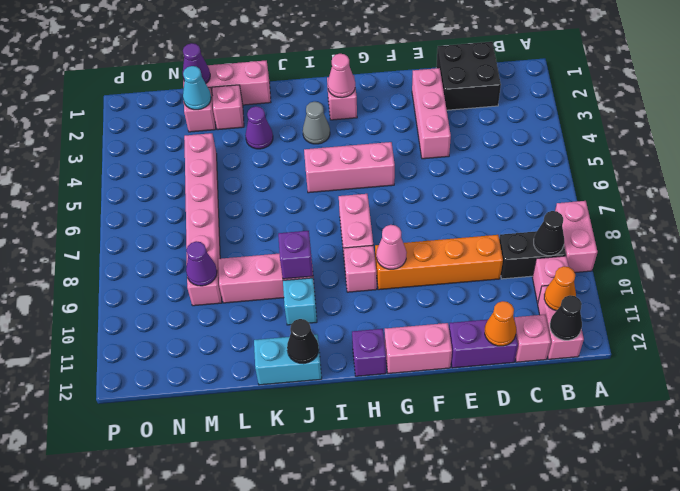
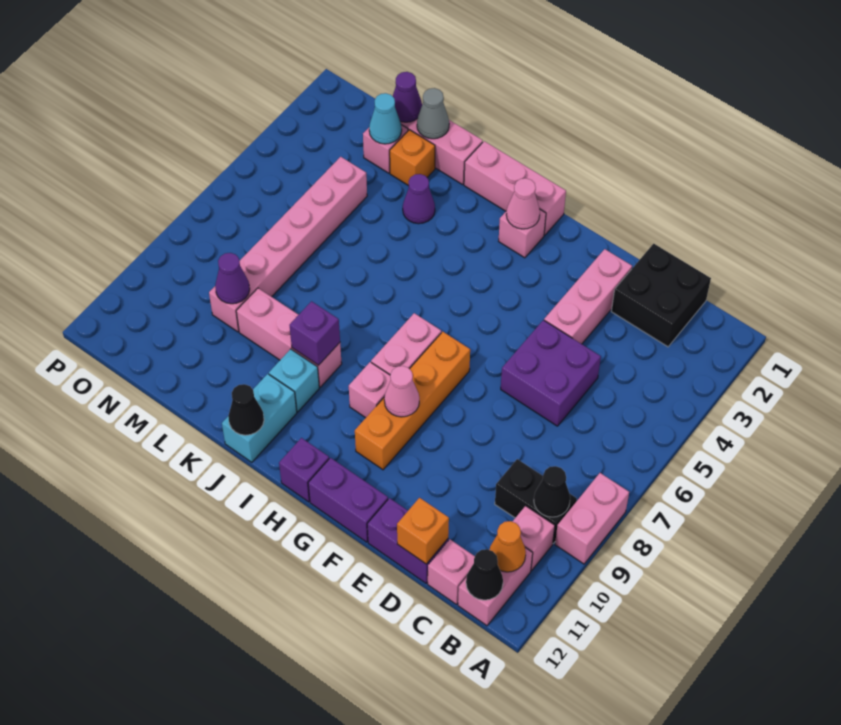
none -> purple 2x2 brick [501,320,601,426]
orange 1x4 brick [375,235,503,290] -> orange 1x4 brick turned to [355,332,470,470]
orange 1x1 cone [485,301,516,346] -> orange 1x1 brick [397,498,449,564]
pink 1x2 brick [385,323,452,374] -> purple 1x2 brick [308,458,388,542]
pink 1x3 brick [304,142,395,193] -> pink 1x3 brick moved to [464,141,566,235]
grey 1x1 cone [303,102,330,144] -> grey 1x1 cone moved to [417,88,449,139]
cyan 1x2 brick [254,334,322,385] -> cyan 1x2 brick turned to [222,374,297,462]
pink 1x1 brick [212,85,244,130] -> orange 1x1 brick [390,130,435,186]

